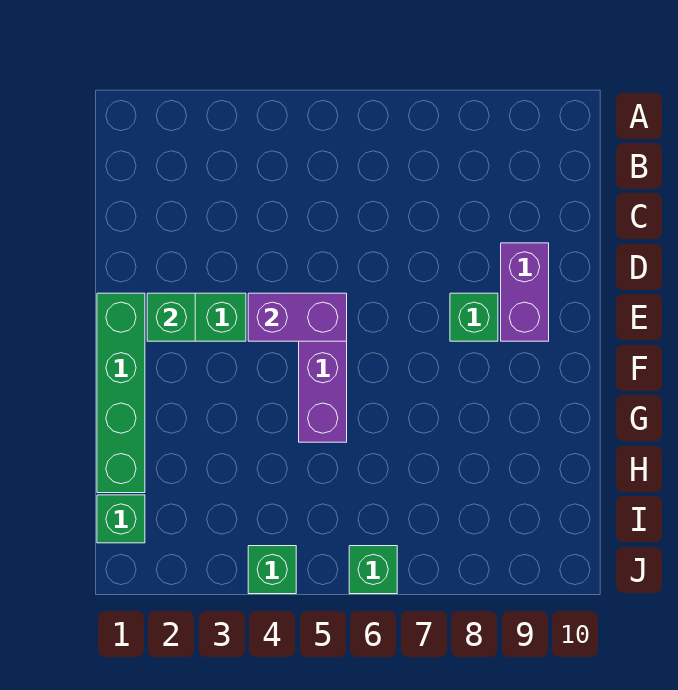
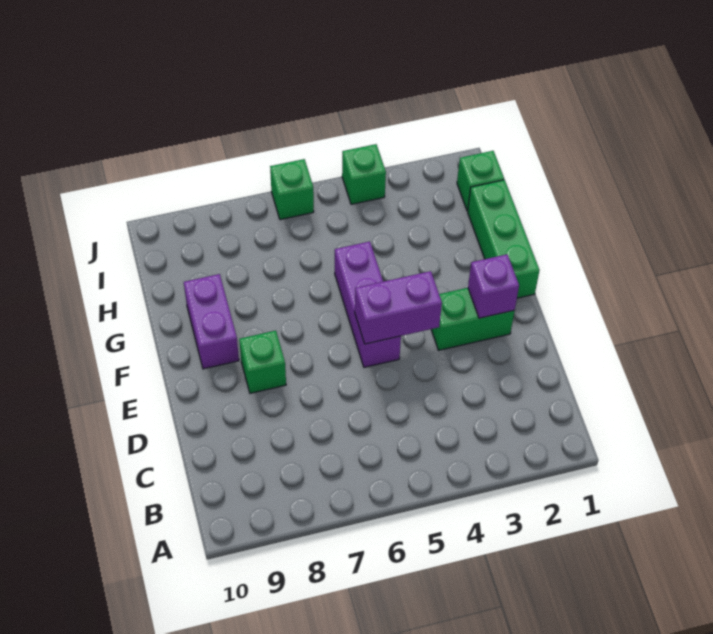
purple 1x2 brick [501,243,549,341] -> purple 1x2 brick moved to [184,274,239,369]
green 1x4 brick [97,293,145,493] -> green 1x3 brick [468,180,540,298]
green 1x1 brick [147,293,195,341] -> purple 1x1 brick [468,254,519,318]

